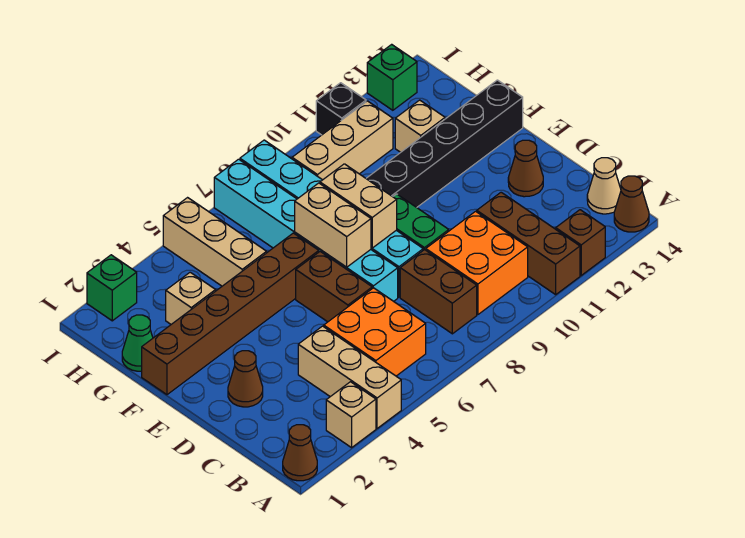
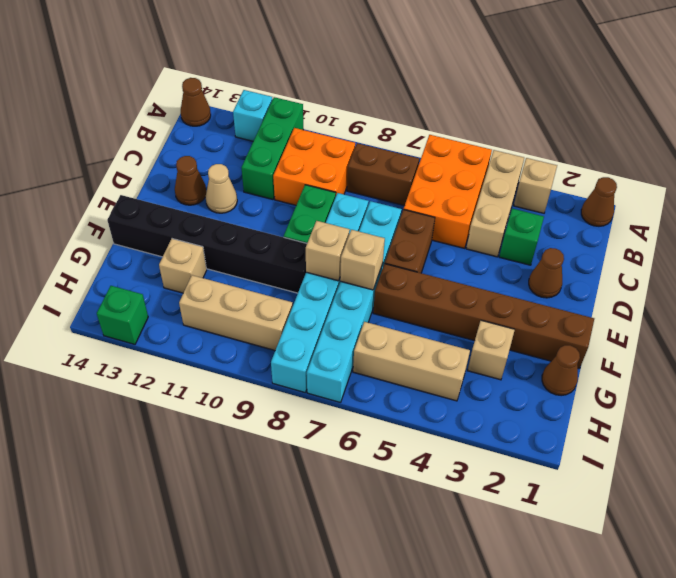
brown 1x3 brick [477,192,580,295] -> green 1x3 brick [241,97,303,199]
brown 1x1 brick [556,210,605,275] -> cyan 1x1 brick [233,90,273,141]
orange 2x2 brick [324,288,426,376] -> orange 2x3 brick [404,135,492,248]
brown 1x2 brick [400,250,477,334] -> brown 1x2 brick turned to [347,143,419,206]
tan 1x1 cone [587,158,621,214] -> tan 1x1 cone moved to [206,164,237,213]
tan 1x2 brick [295,183,371,267] -> tan 1x1 brick [340,230,385,290]
tan 1x2 brick [320,164,397,248] -> tan 1x1 brick [306,221,350,281]
green 1x1 cone [122,315,153,371] -> brown 1x1 cone [542,345,580,396]
tan 1x3 brick [163,198,267,286] -> tan 1x3 brick turned to [353,322,470,401]
green 1x1 brick [87,255,137,321] -> green 1x1 brick moved to [499,209,544,265]
black 1x1 brick [316,83,366,135] -> none

